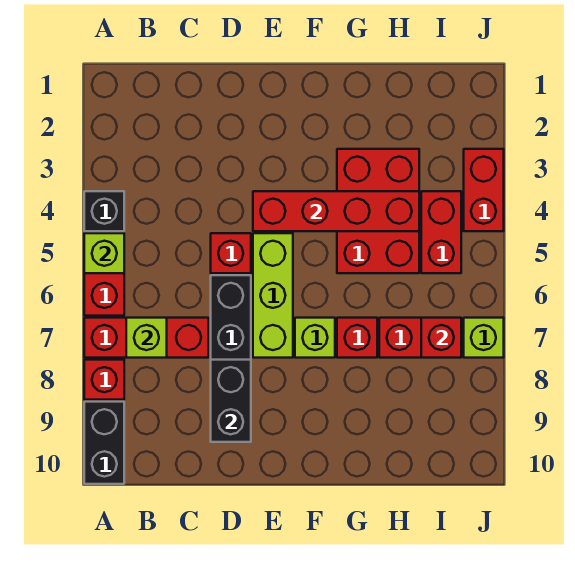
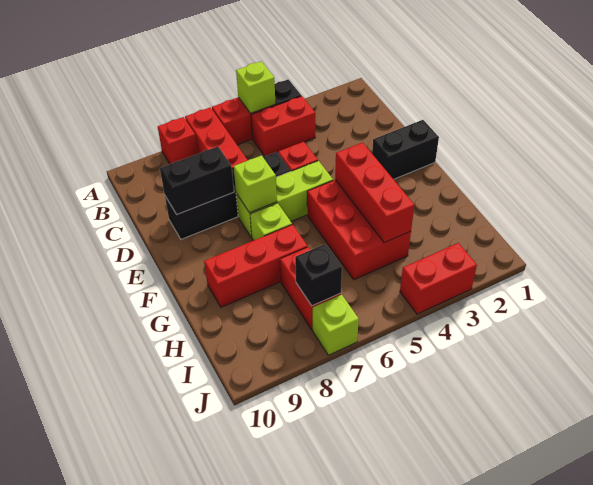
black 1x2 brick [84,402,124,484] -> black 1x2 brick moved to [372,120,439,179]
lime 1x1 brick [126,318,167,358] -> lime 1x1 brick moved to [234,155,277,213]
red 1x4 brick [253,191,419,231] -> red 1x3 brick [335,142,414,243]
red 2x3 brick [337,149,419,273] -> red 2x3 brick turned to [307,180,411,280]
red 1x1 brick [337,318,377,358] -> red 1x3 brick [204,225,308,307]
red 1x2 brick [421,191,461,273] -> red 1x2 brick moved to [251,96,315,156]
red 1x1 brick [421,318,461,358] -> black 1x1 brick [295,244,342,306]

